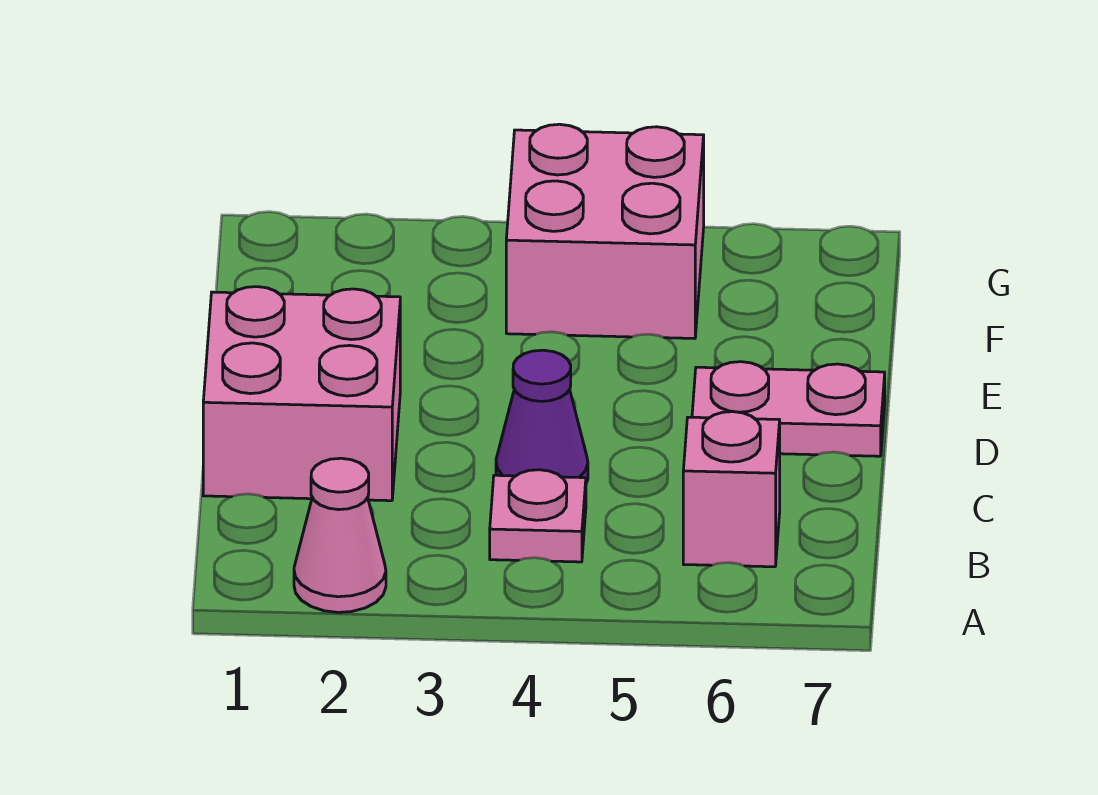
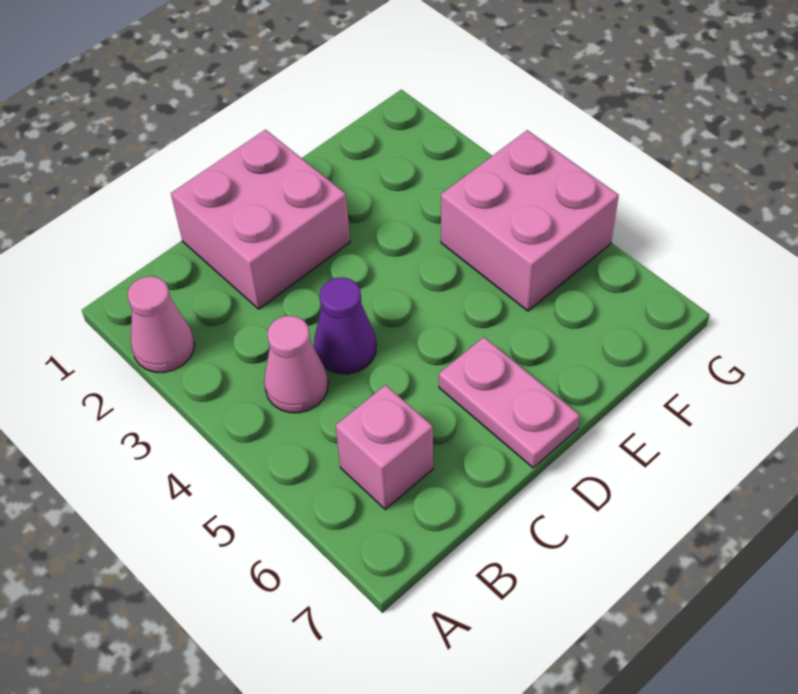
pink 1x1 plate [490,470,586,562] -> pink 1x1 cone [264,316,328,413]

